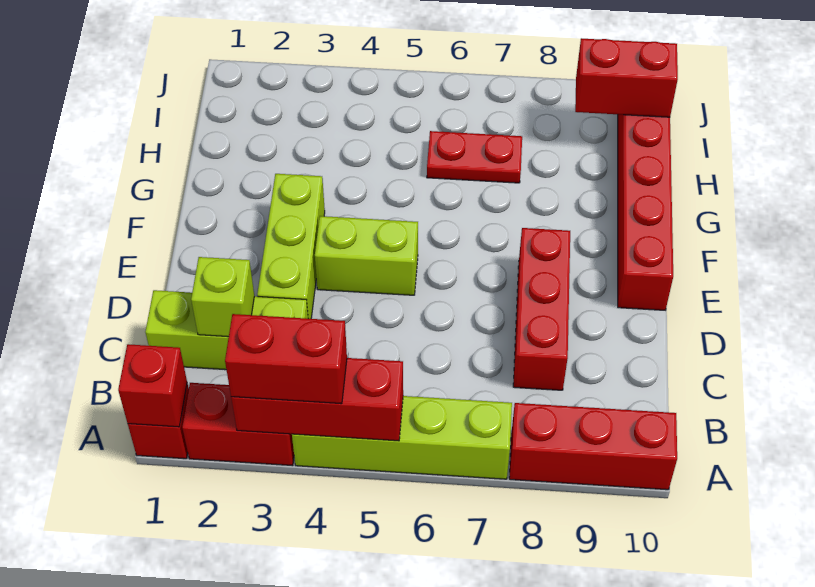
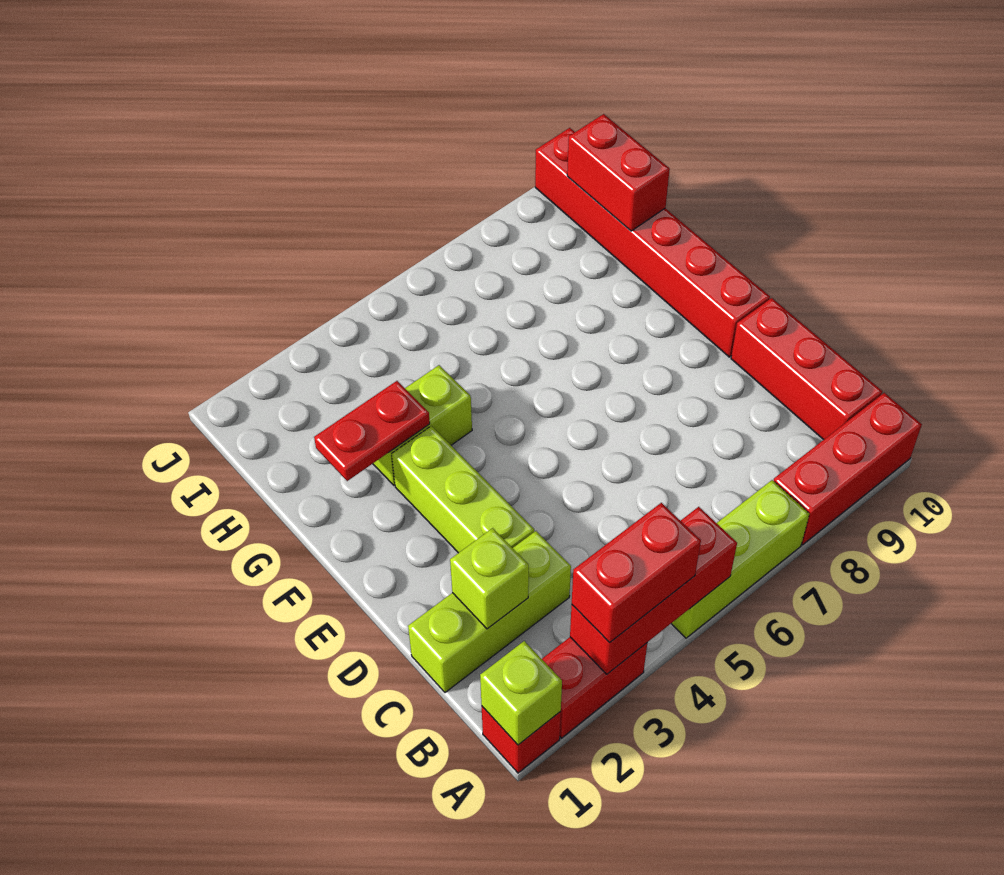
red 1x1 brick [118,344,187,427] -> lime 1x1 brick [480,641,562,745]
lime 1x4 brick [292,396,512,479] -> lime 1x3 brick [671,480,809,638]
red 1x3 brick [513,228,570,390] -> red 1x3 brick moved to [731,298,882,440]
lime 1x2 brick [315,216,418,295] -> lime 1x2 brick moved to [373,365,472,485]
red 1x2 plate [427,131,522,183] -> red 1x2 plate moved to [314,381,430,481]
red 1x2 brick [575,38,678,117] -> red 1x2 brick turned to [567,114,670,231]

